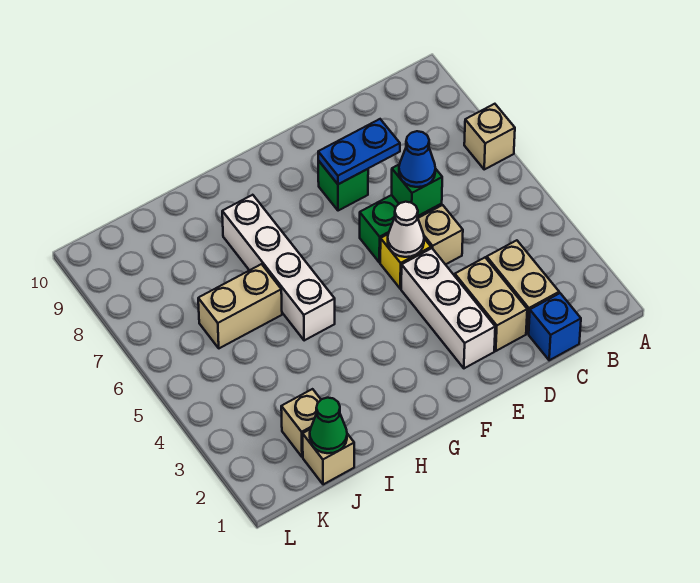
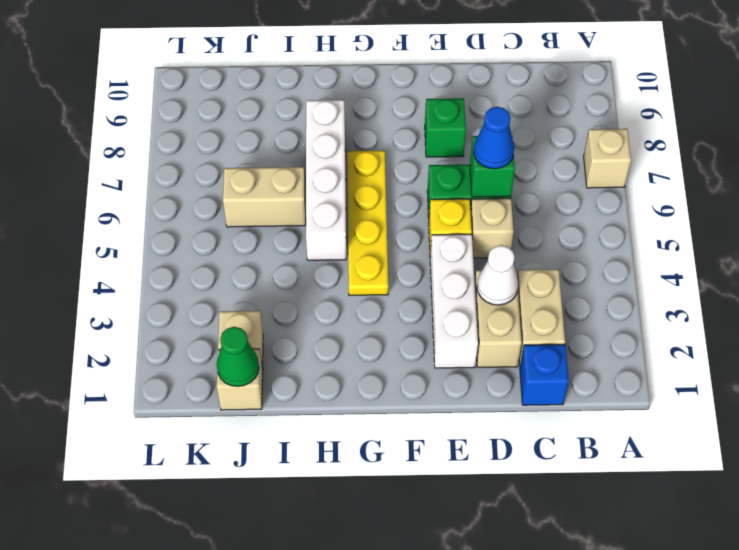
blue 1x2 plate [318,119,400,184] -> none
white 1x1 cone [388,202,424,257] -> white 1x1 cone moved to [477,245,518,305]
none -> yellow 1x4 plate [347,151,388,295]

